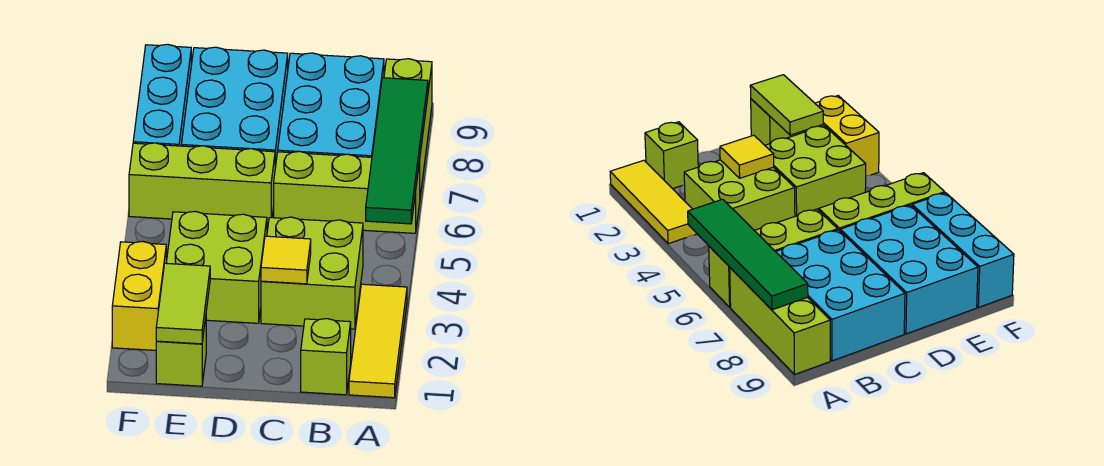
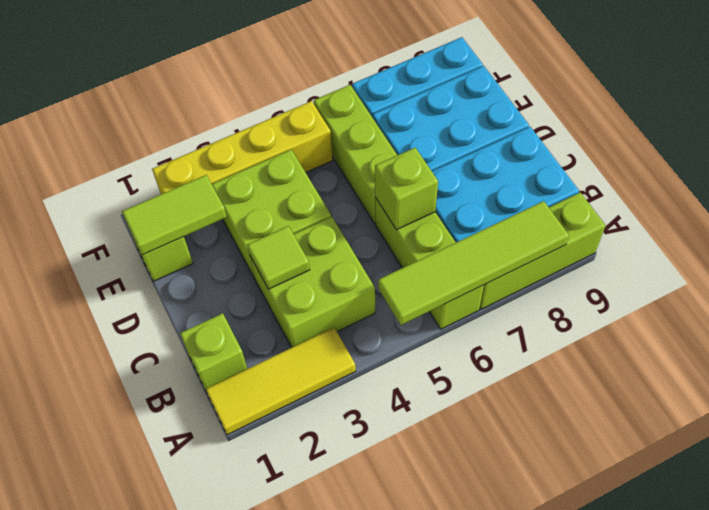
green 1x4 tile [366,78,428,224] -> lime 1x4 tile [378,201,569,325]
yellow 1x1 tile [261,236,311,284] -> lime 1x1 tile [247,226,310,289]
none -> lime 1x1 brick [375,148,438,230]
yellow 1x2 brick [112,241,166,350] -> yellow 1x4 brick [152,101,333,194]

